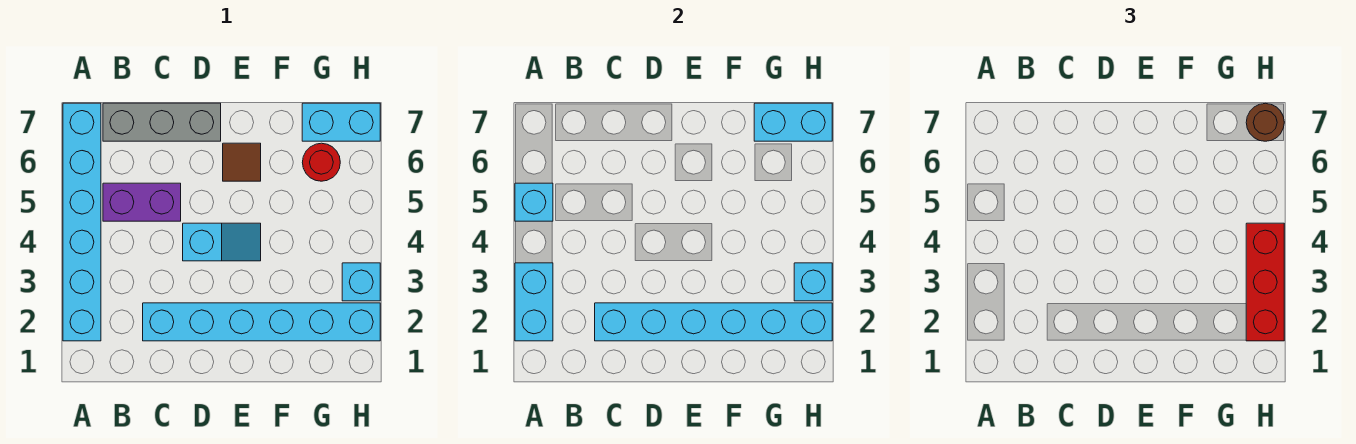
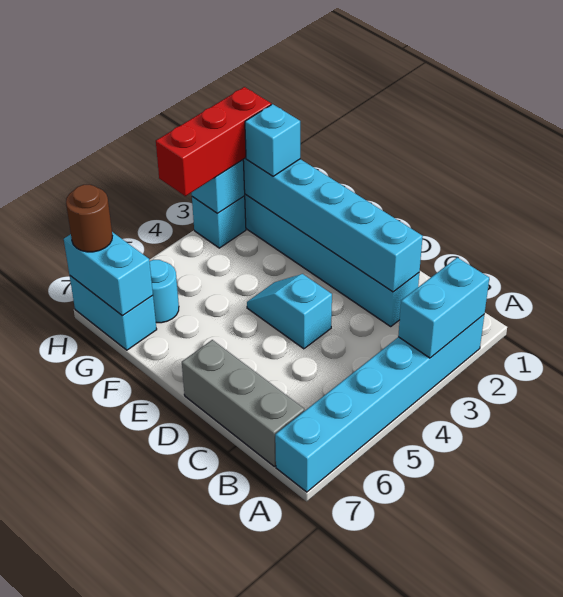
cyan 1x1 brick [515,183,553,221] -> cyan 1x1 brick moved to [245,104,300,176]
purple 1x2 brick [103,183,181,221] -> none
brown 1x1 tile [223,143,261,181] -> none
red 1x1 round brick [302,143,340,181] -> cyan 1x1 round brick [150,260,179,323]

